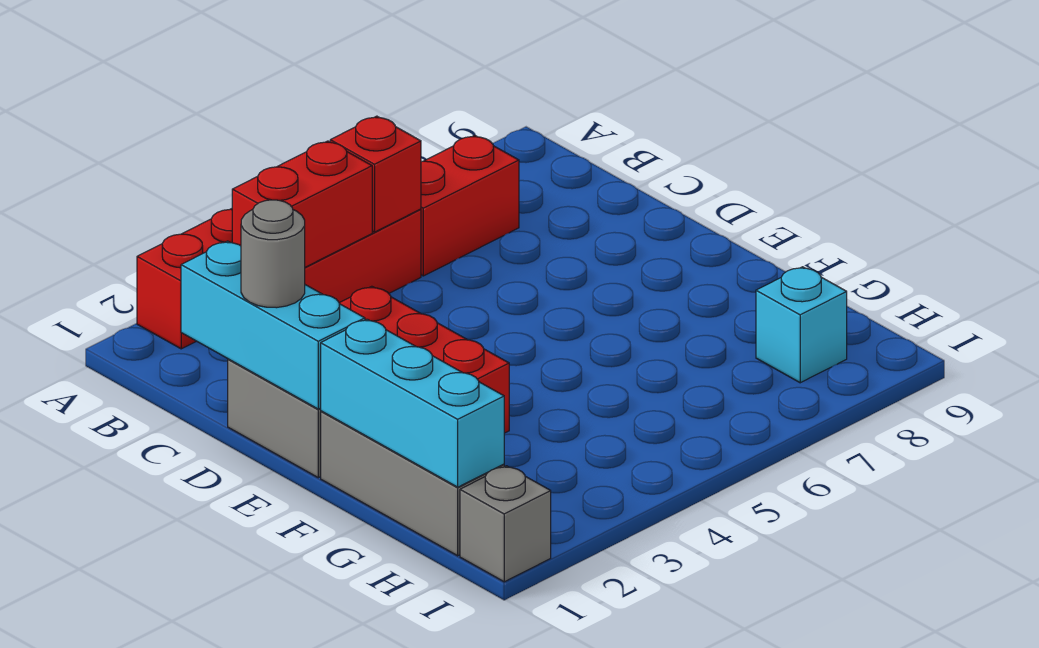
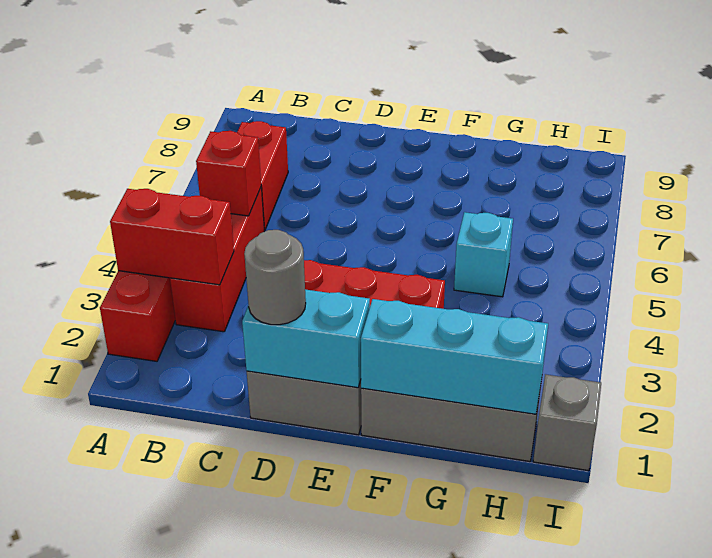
red 1x2 brick [232,141,372,267] -> red 1x2 brick turned to [110,189,234,285]
cyan 1x3 brick [181,241,365,409] -> cyan 1x2 brick [242,290,370,388]
cyan 1x1 brick [756,267,847,383] -> cyan 1x1 brick moved to [454,212,513,297]

